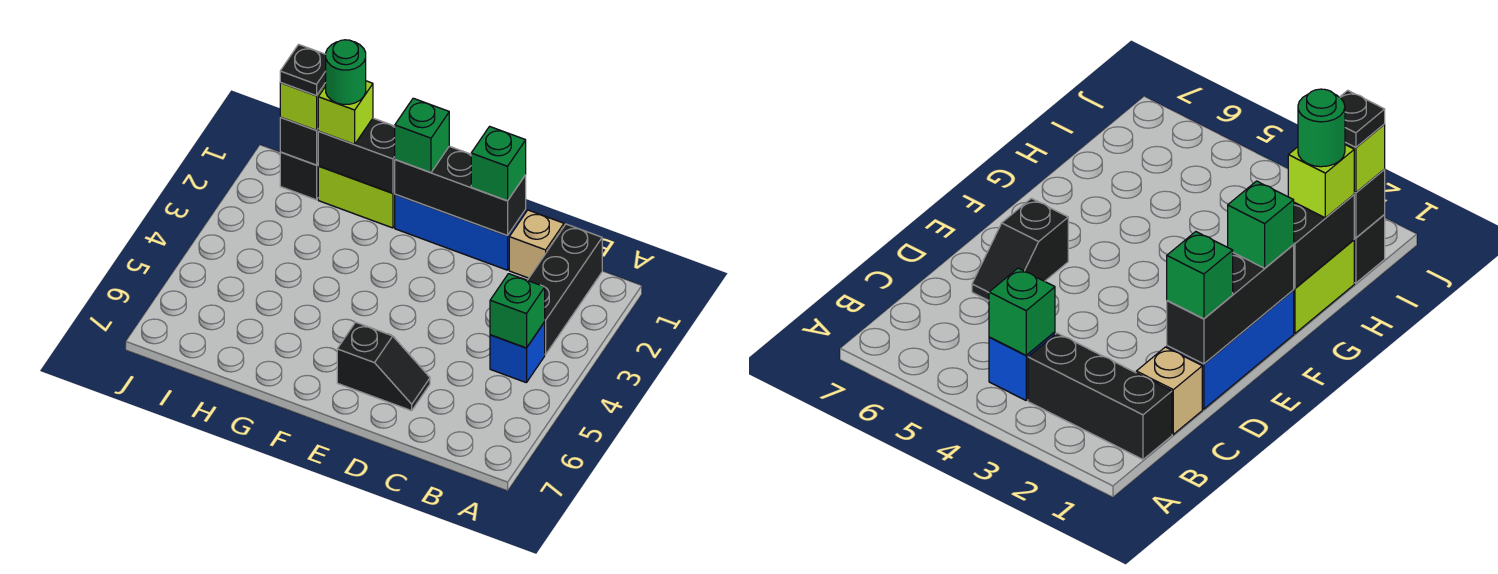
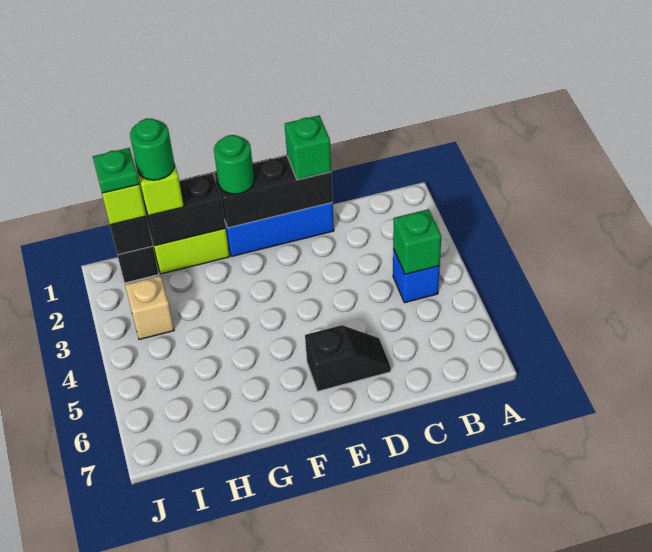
black 1x3 brick [528,224,602,355] -> none
tan 1x1 brick [509,210,564,278] -> tan 1x1 brick moved to [125,276,174,340]
green 1x1 brick [395,98,449,173] -> green 1x1 round brick [214,135,254,194]
black 1x1 plate [280,44,326,96] -> green 1x1 plate [93,148,139,193]

